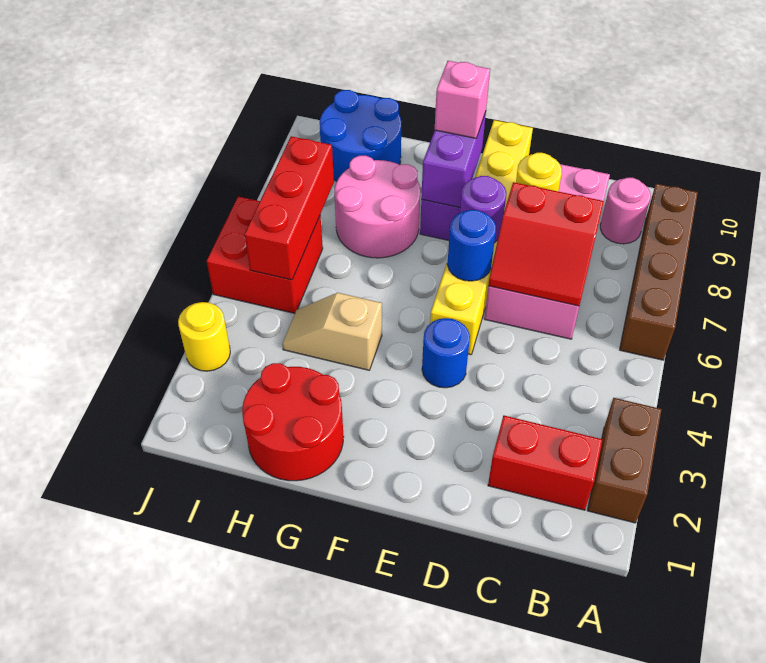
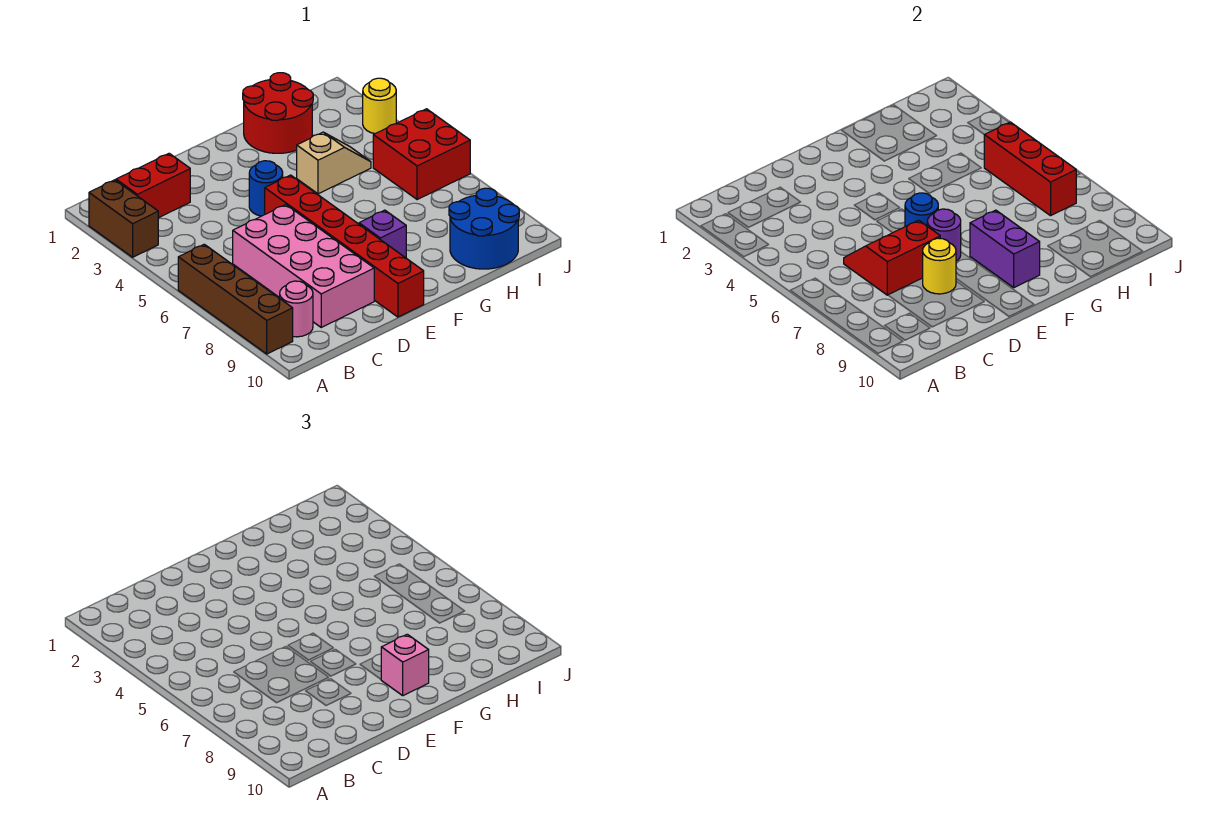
yellow 1x6 brick [430,120,533,355] -> red 1x6 brick [265,175,424,317]
pink 2x2 round brick [334,156,420,258] -> none

